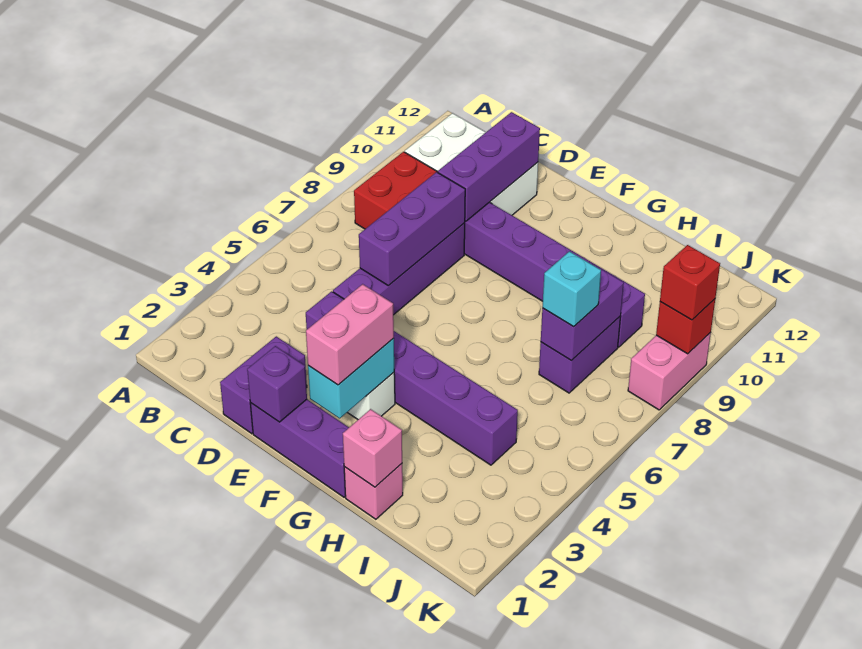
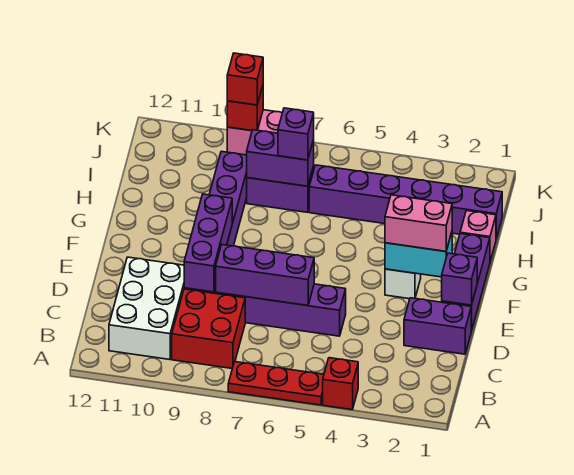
none -> red 1x1 brick [323,358,358,410]
none -> red 1x3 plate [228,362,324,405]
purple 1x6 brick [306,291,518,465] -> purple 1x6 brick turned to [309,165,502,239]
purple 1x3 brick [438,112,540,221] -> purple 1x3 brick turned to [184,194,232,292]
pink 1x1 brick [343,409,402,487] -> none
cyan 1x1 brick [542,251,601,327] -> purple 1x1 brick [278,108,314,160]

